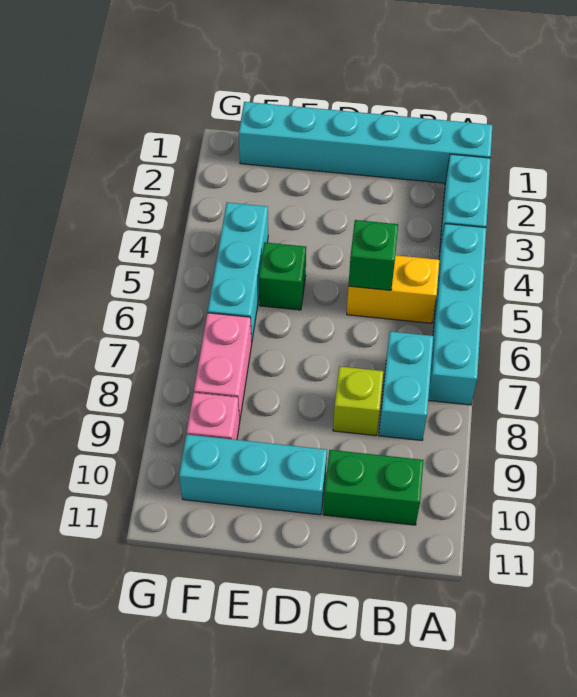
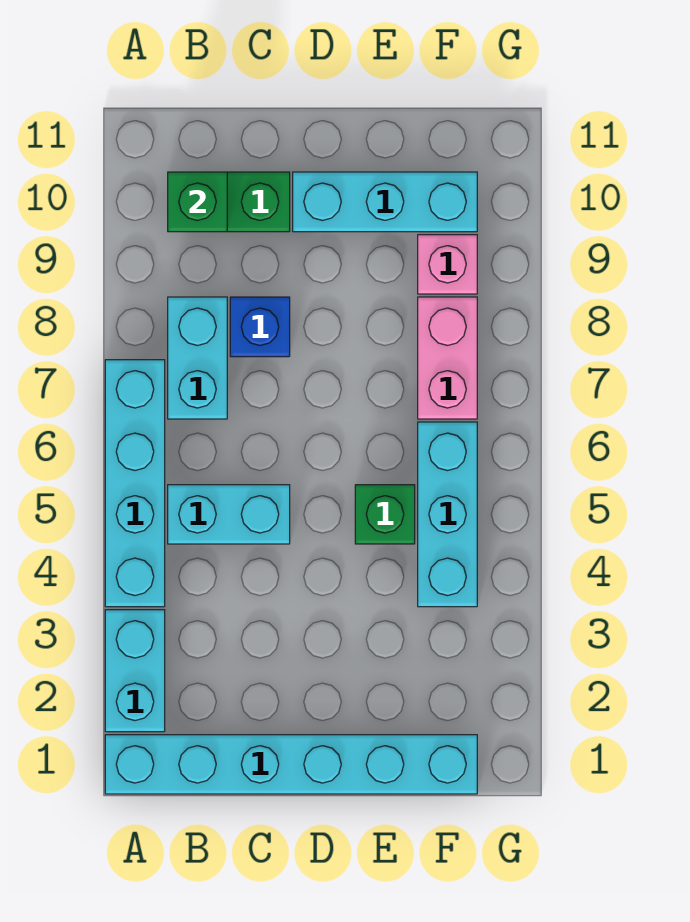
yellow 1x2 brick [347,255,439,323] -> cyan 1x2 brick [168,485,290,544]
green 1x1 brick [349,220,398,290] -> green 1x1 brick moved to [168,172,227,232]
lime 1x1 brick [333,366,383,436] -> blue 1x1 brick [230,297,290,357]

